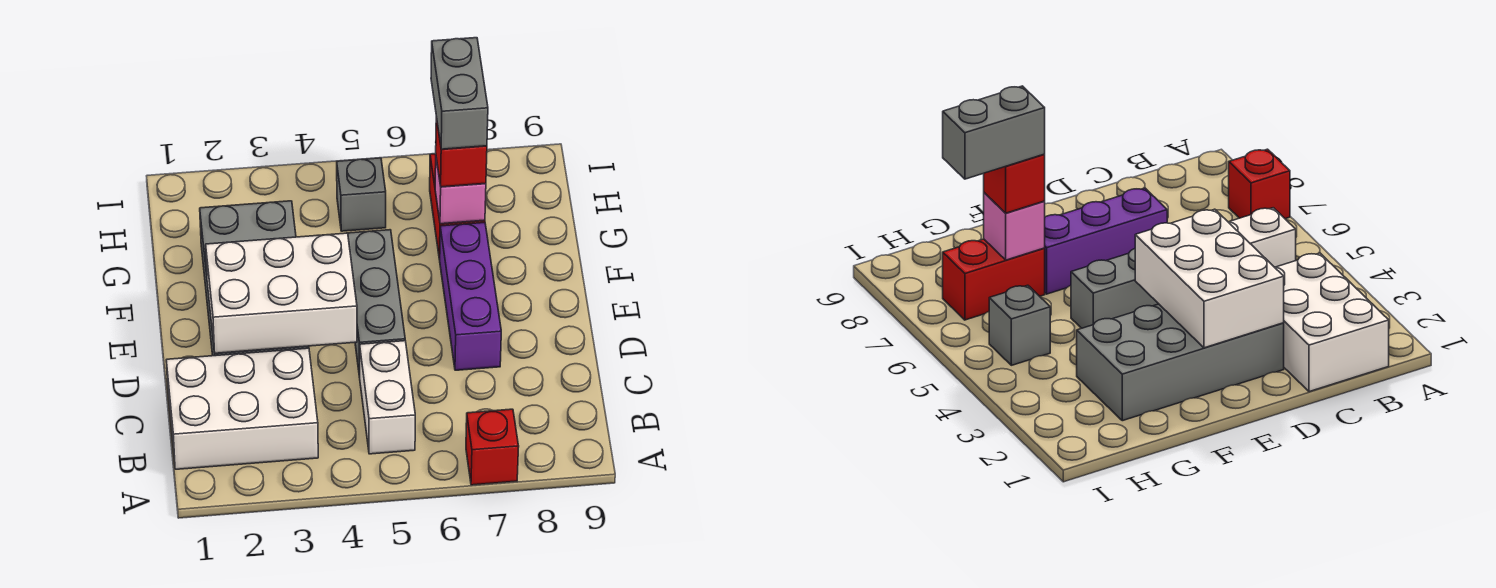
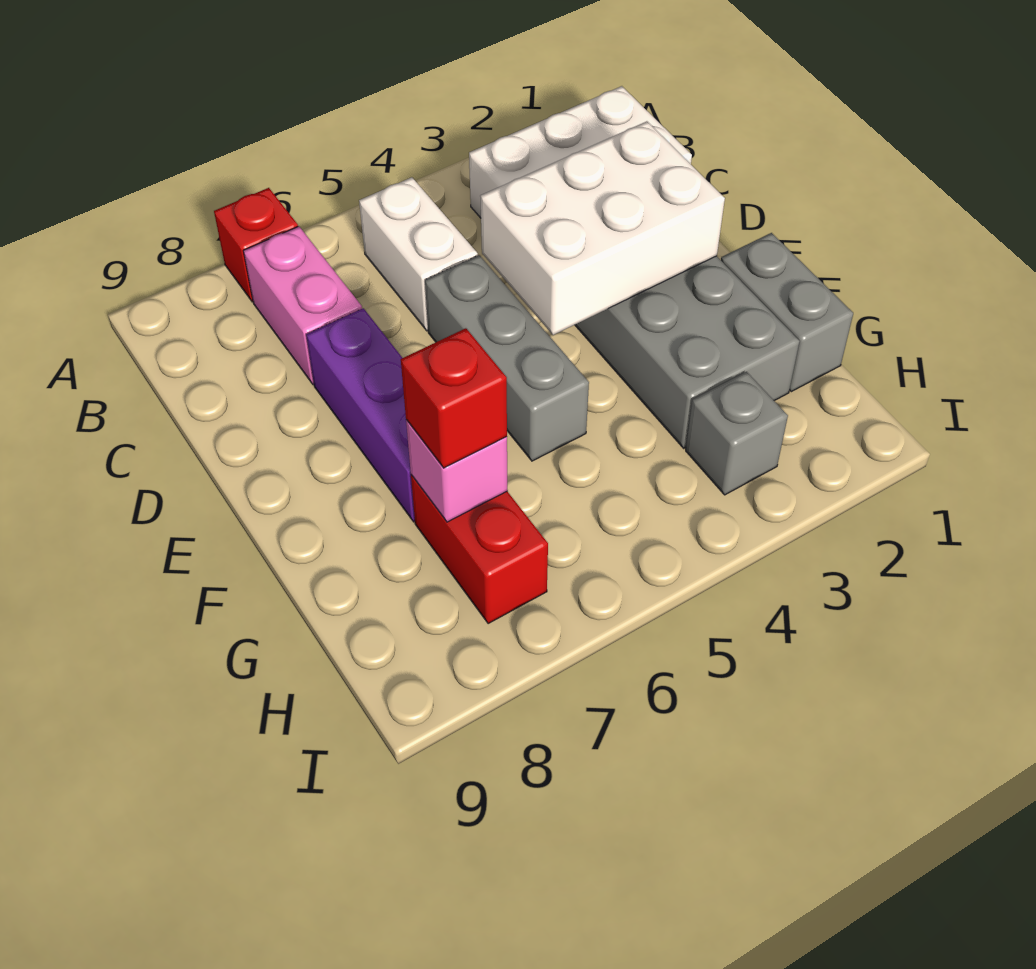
none -> pink 1x2 brick [244,226,362,384]
grey 1x2 brick [431,38,488,149] -> grey 1x2 brick moved to [721,233,853,392]
grey 1x1 brick [337,158,386,231] -> grey 1x1 brick moved to [686,372,788,495]

